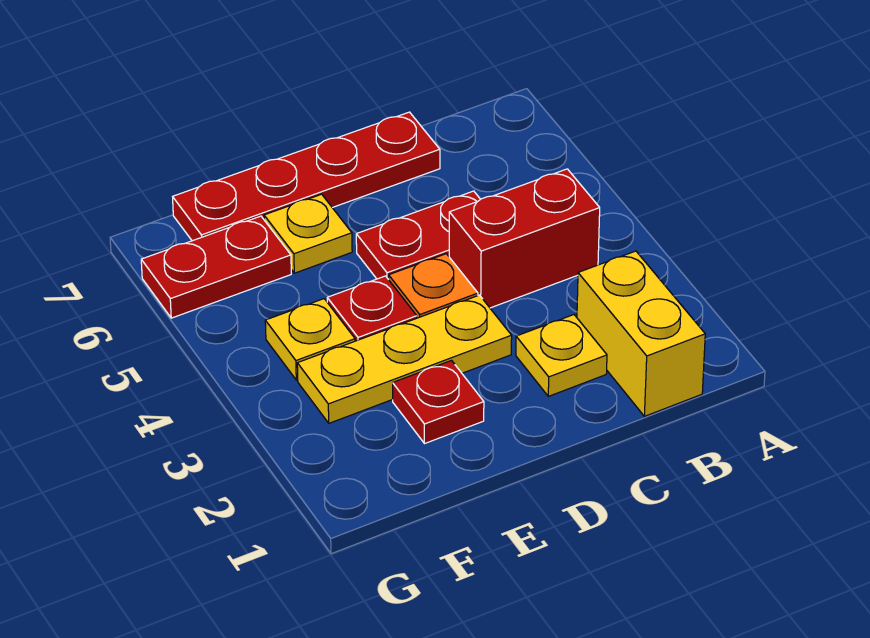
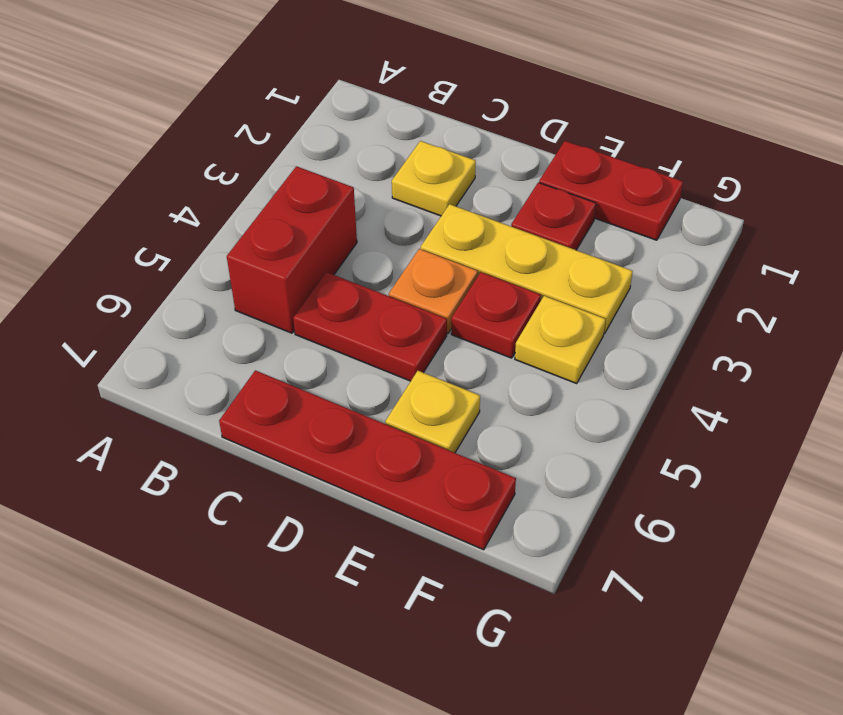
yellow 1x2 brick [577,251,705,416] -> none
red 1x2 brick [449,169,600,308] -> red 1x2 brick turned to [227,166,357,333]
red 1x2 plate [141,216,291,318] -> red 1x2 plate moved to [539,141,683,240]

